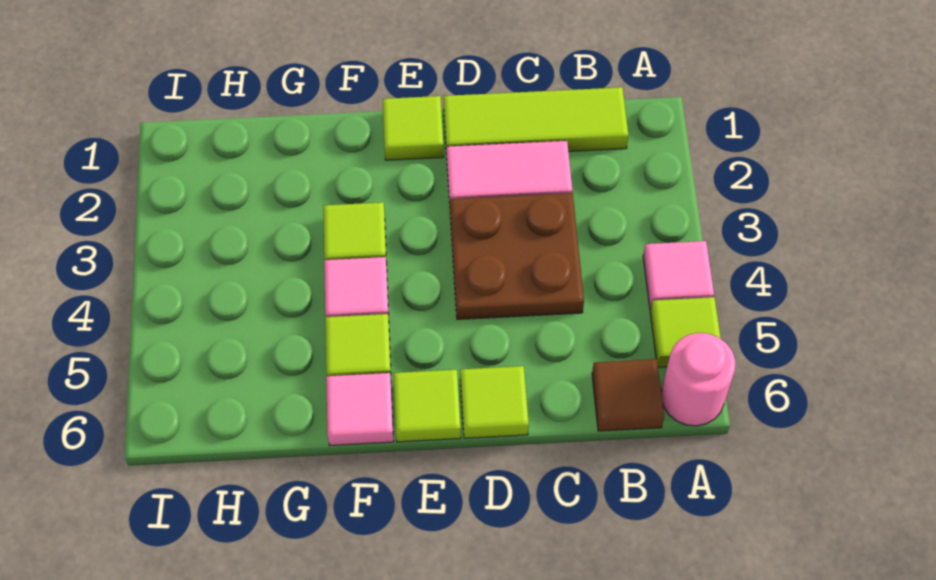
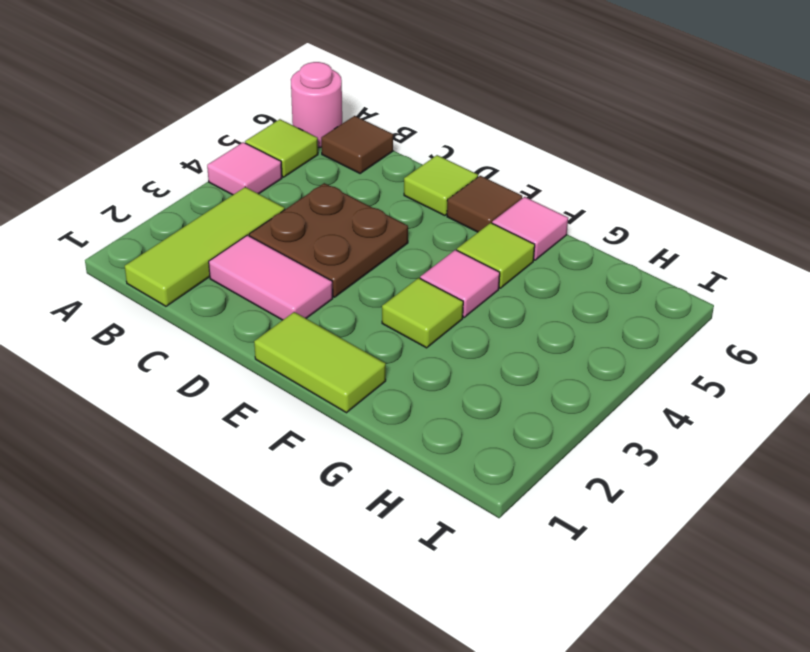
lime 1x3 tile [443,87,628,154] -> lime 1x3 tile turned to [125,187,285,306]
lime 1x1 tile [383,96,444,160] -> lime 1x2 tile [254,312,386,413]
lime 1x1 tile [393,370,461,442] -> brown 1x1 tile [447,176,522,232]

